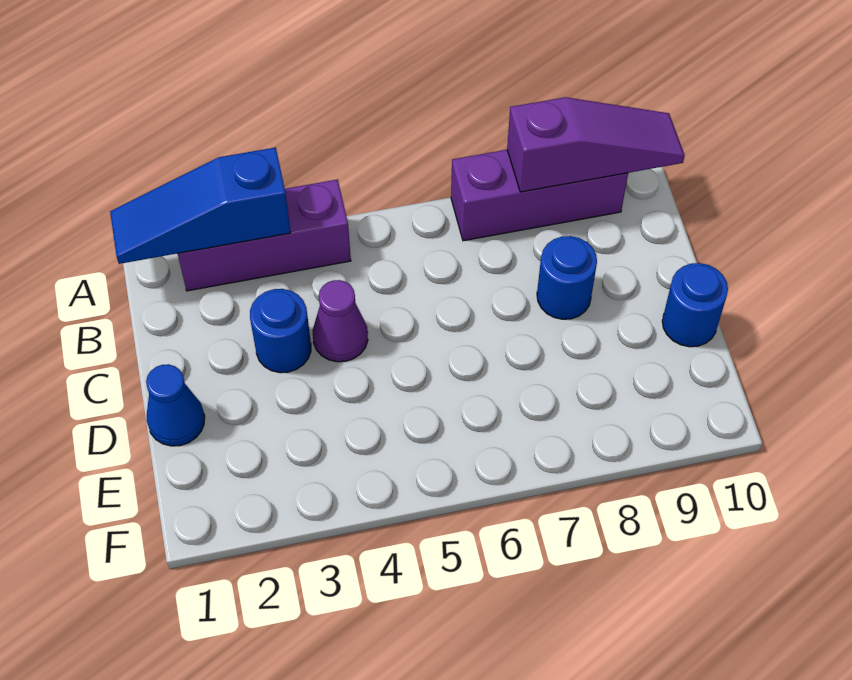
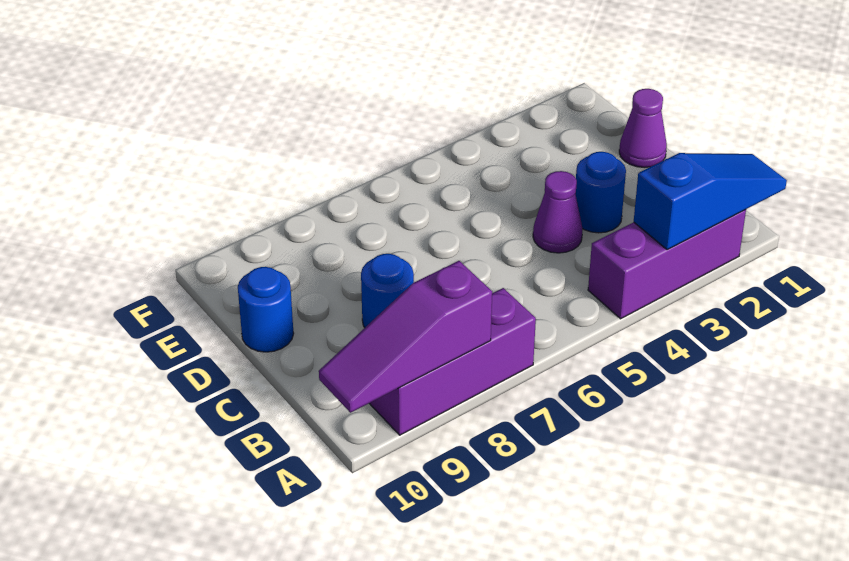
blue 1x1 cone [146,364,205,446] -> purple 1x1 cone [619,89,667,168]

